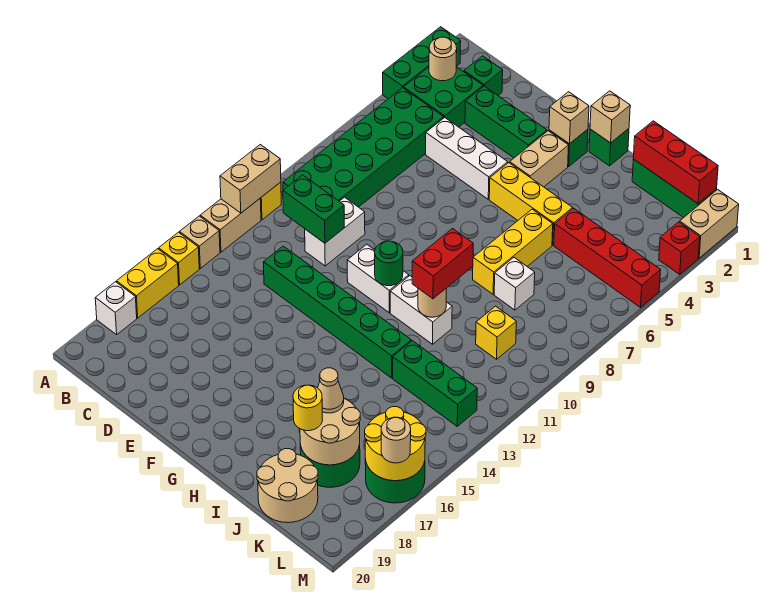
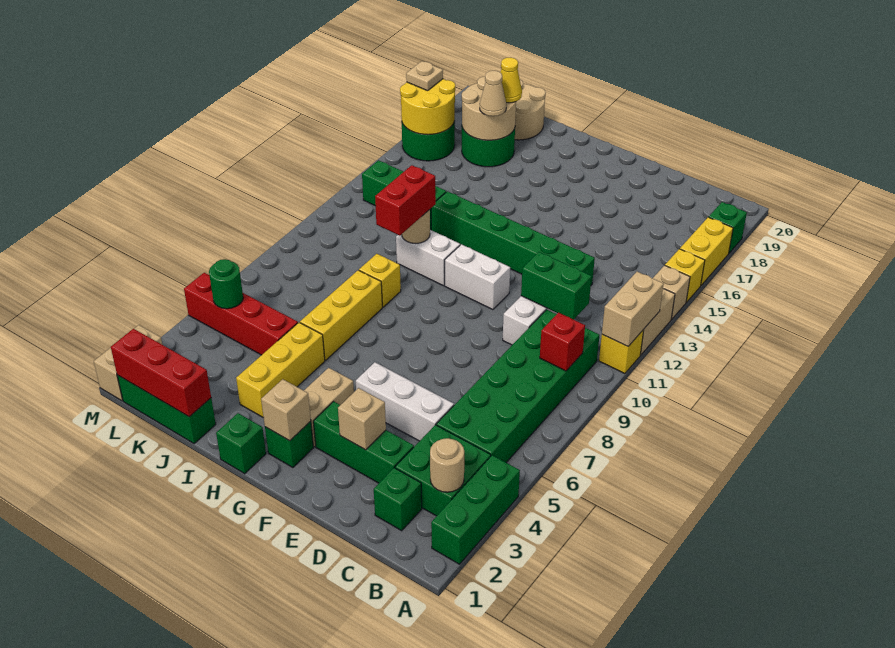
white 1x1 brick [95,282,137,335] -> green 1x1 brick [709,202,747,253]
yellow 1x3 brick [489,163,573,245] -> yellow 1x3 brick turned to [236,323,325,418]
green 1x1 round brick [375,241,403,286] -> green 1x1 round brick moved to [209,259,243,309]
tan 1x1 brick [590,91,630,143] -> tan 1x1 brick moved to [338,388,386,450]
white 1x1 brick [494,258,535,310] -> none
yellow 1x1 round brick [293,385,323,431] -> yellow 1x1 cone [500,58,522,103]
yellow 1x1 brick [476,306,516,359] -> yellow 1x1 brick moved to [359,254,401,307]
red 1x1 brick [659,222,700,274] -> red 1x1 brick moved to [540,313,585,371]
tan 1x1 round brick [381,417,411,463] -> tan 1x1 plate [406,61,443,91]

